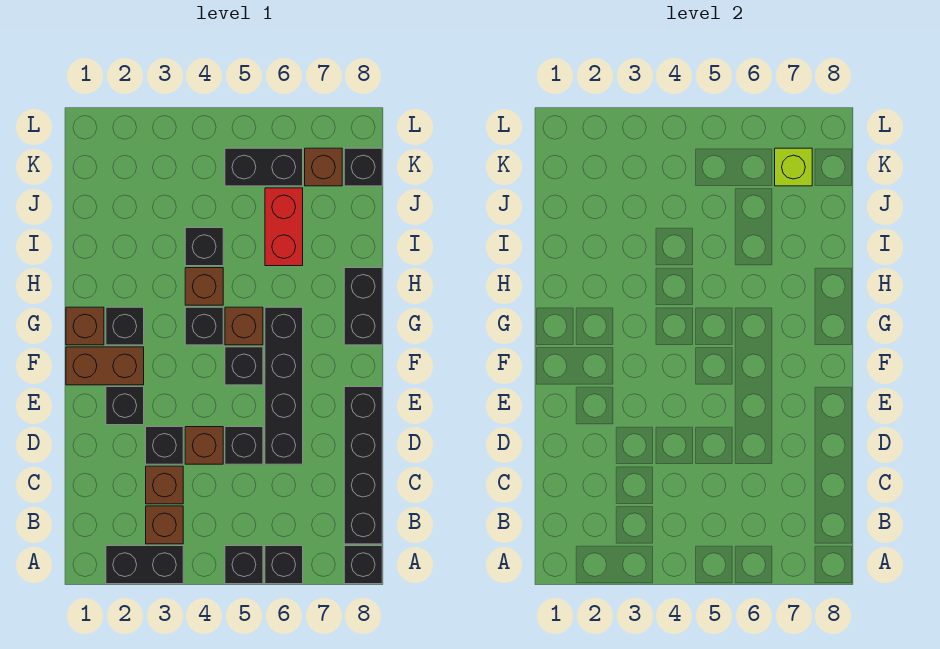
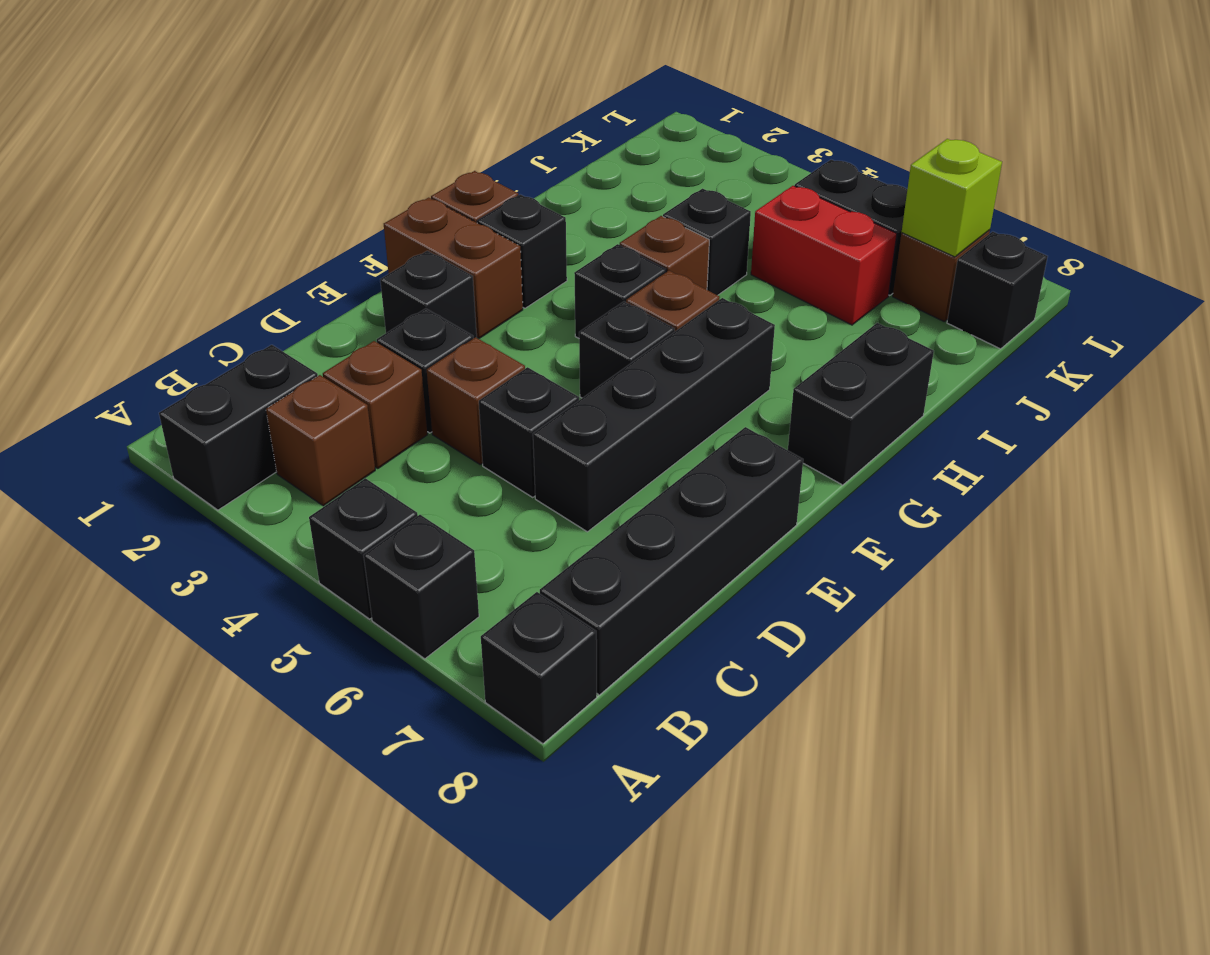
black 1x2 brick [106,546,183,584] -> black 1x2 brick turned to [159,345,318,510]
red 1x2 brick [265,188,303,266] -> red 1x2 brick turned to [751,186,897,325]

